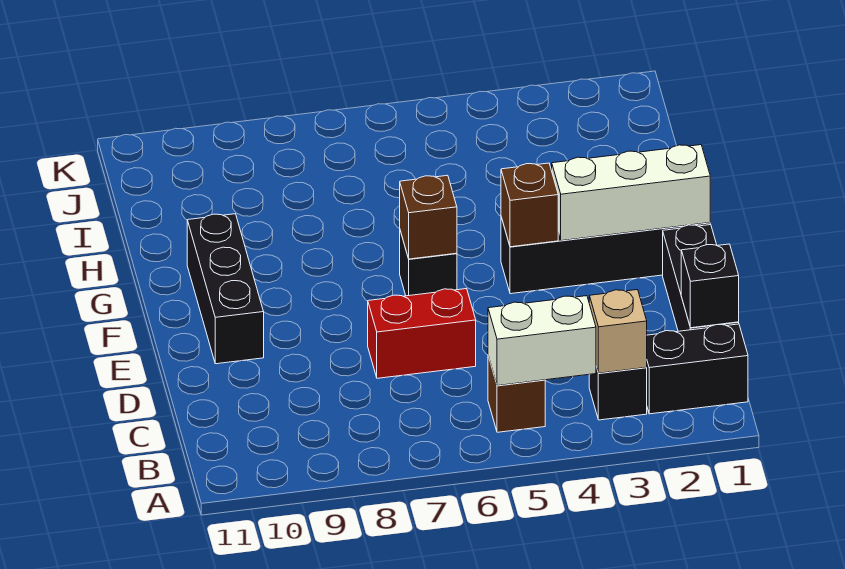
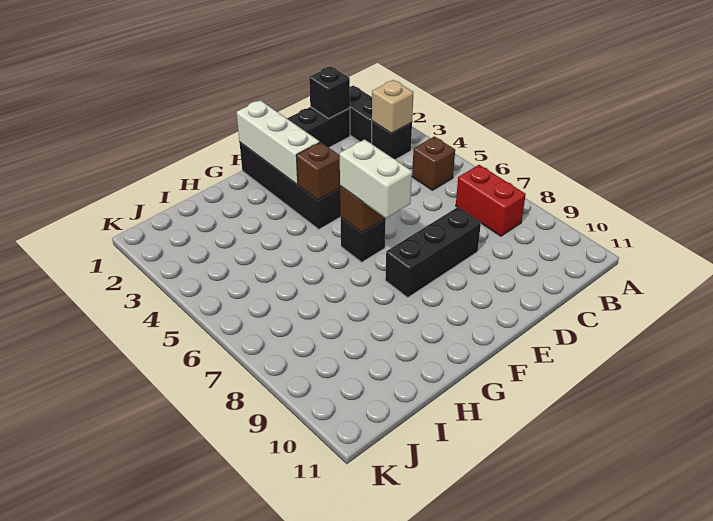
white 1x2 brick [488,296,596,386] -> white 1x2 brick moved to [340,140,412,218]
red 1x2 brick [368,289,476,378] -> red 1x2 brick moved to [456,165,526,236]
black 1x3 brick [187,214,264,364] -> black 1x3 brick moved to [385,207,481,297]

